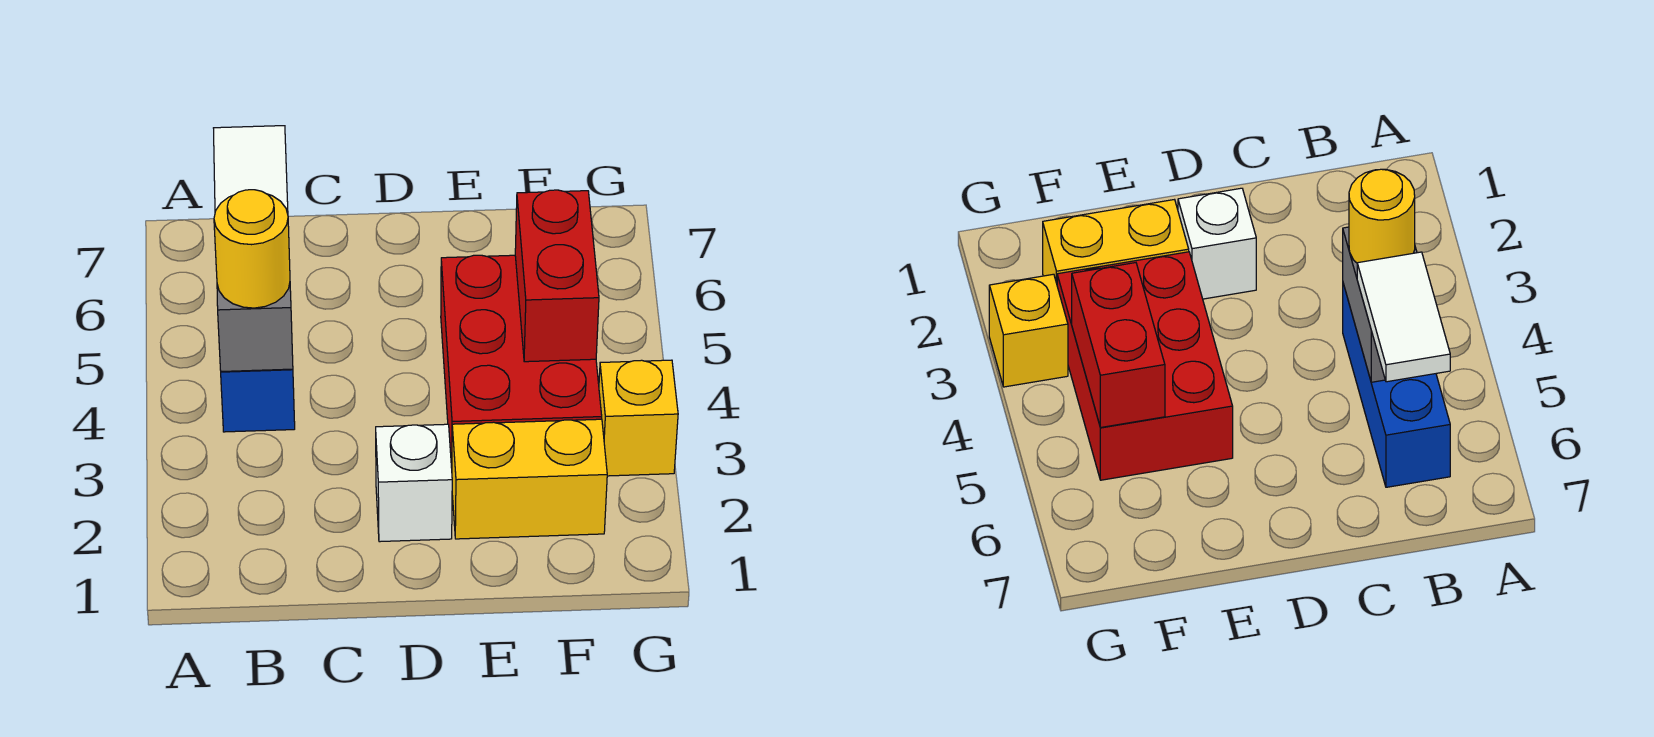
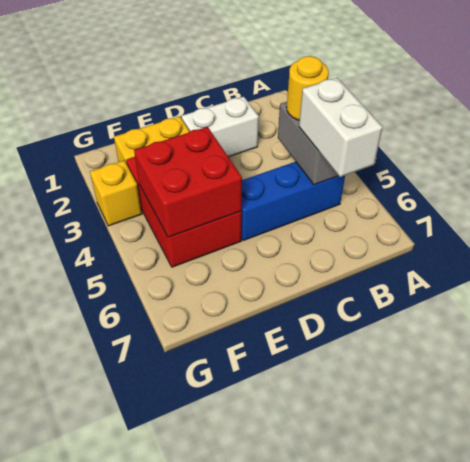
blue 1x3 brick [221,369,295,432] -> blue 1x3 brick turned to [241,162,345,241]
white 1x2 tile [214,126,288,214] -> white 1x2 brick [299,78,383,177]
white 1x1 brick [376,424,452,542] -> white 1x2 brick [182,96,259,157]
red 1x2 brick [515,190,599,362] -> red 2x2 brick [134,127,242,237]

